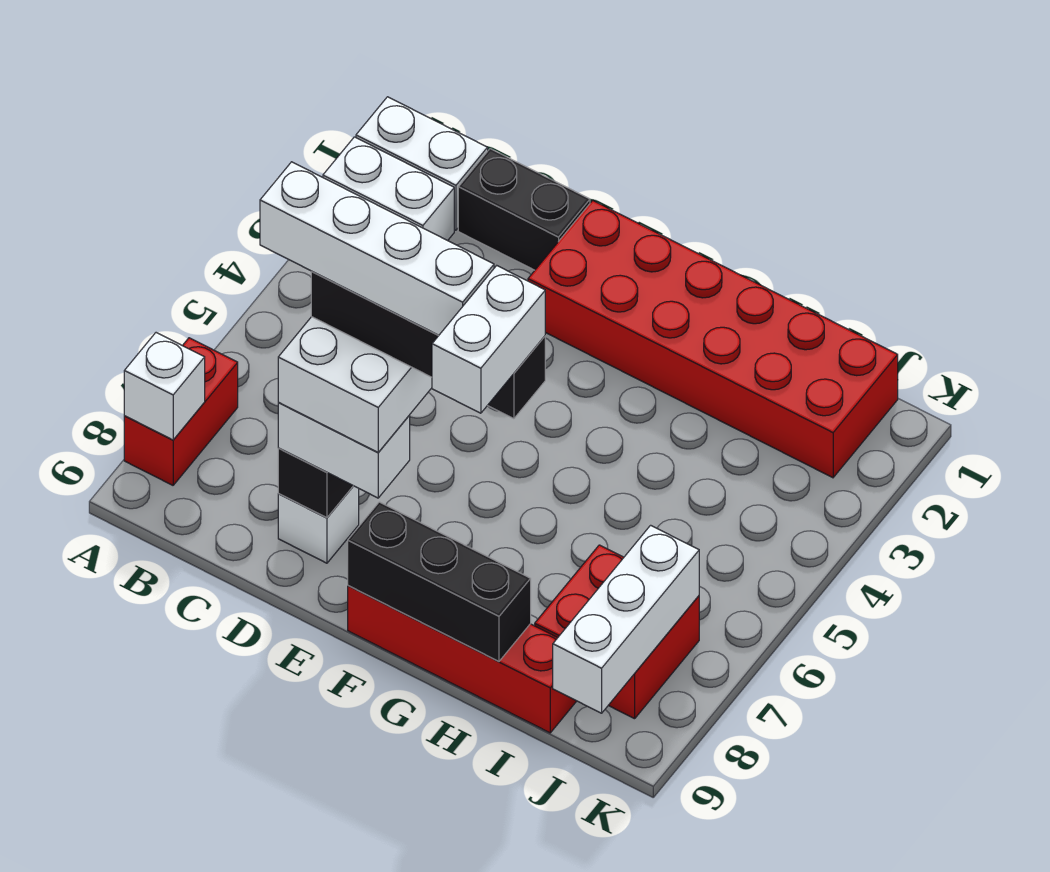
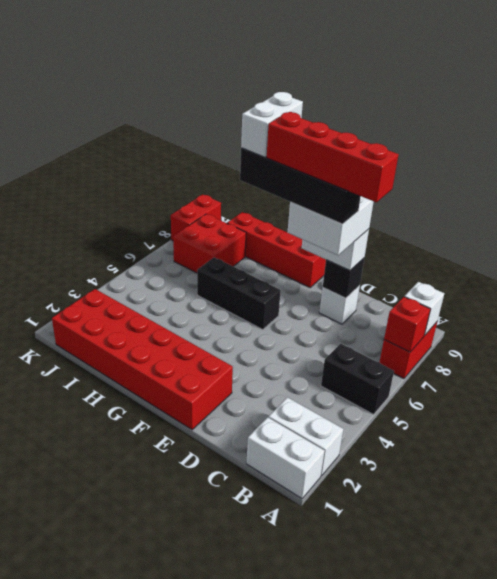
none -> red 1x1 brick [384,297,430,352]
black 1x2 brick [458,149,590,270] -> black 1x2 brick moved to [321,344,394,415]
white 1x4 brick [260,162,494,335] -> red 1x4 brick [267,112,399,202]
black 1x3 brick [348,502,531,661] -> black 1x3 brick moved to [197,257,281,330]
white 1x3 brick [553,525,699,713] -> none
none -> red 1x2 brick [171,194,221,241]

